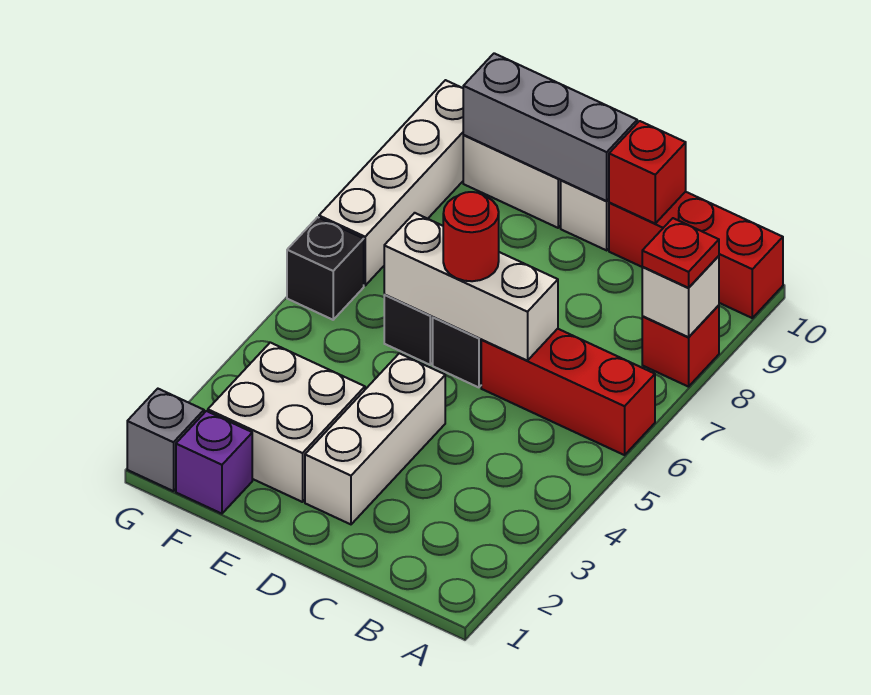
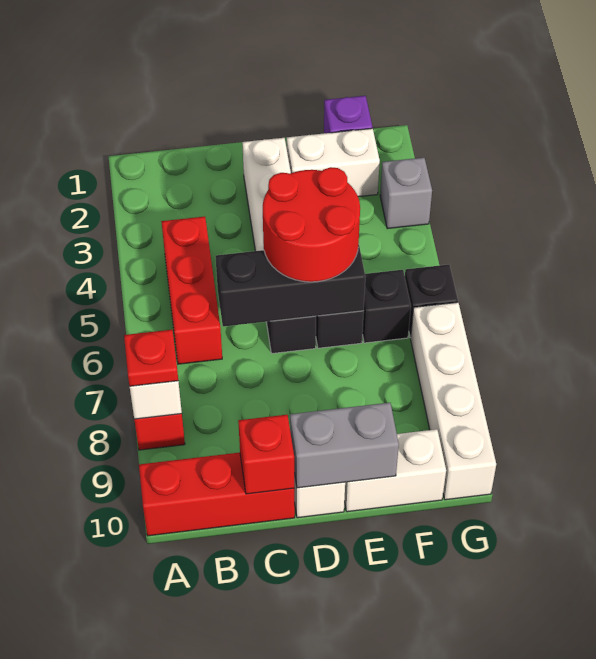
red 1x3 brick [481,329,655,455] -> red 1x3 brick turned to [161,217,222,364]
white 1x3 brick [384,213,558,361] -> black 1x3 brick [216,245,365,326]
red 1x1 round brick [443,192,499,281] -> red 2x2 round brick [263,167,360,282]
grey 1x3 brick [463,53,637,201] -> grey 1x2 brick [290,403,399,488]
white 2x2 brick [208,343,365,502] -> white 1x2 brick [287,128,380,197]
none -> black 1x1 brick [362,270,411,343]
grey 1x1 brick [127,389,204,491] -> grey 1x1 brick moved to [380,158,432,229]

